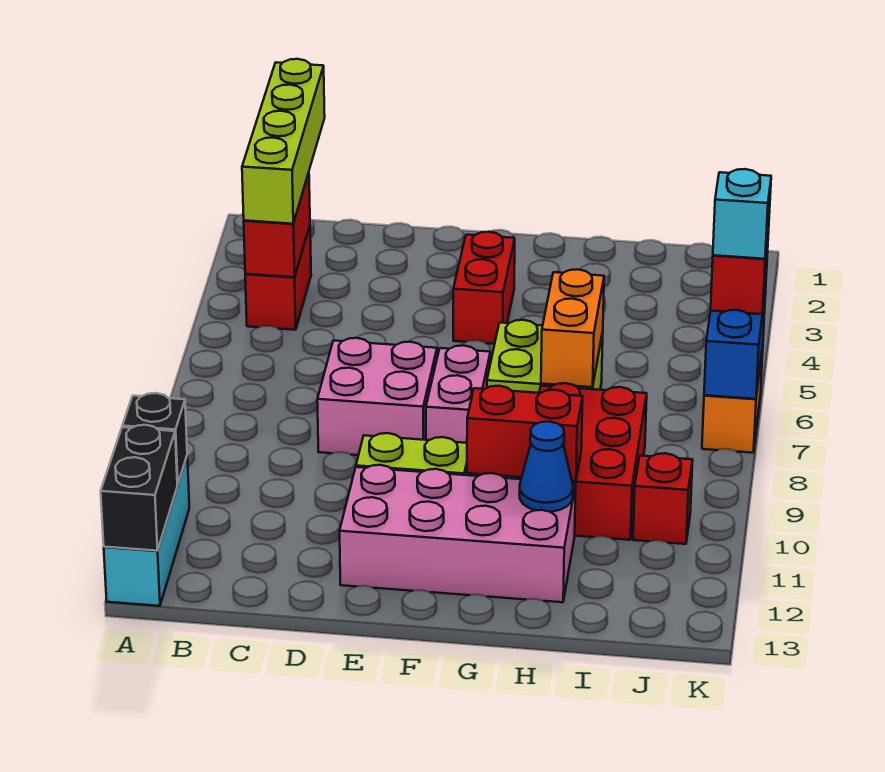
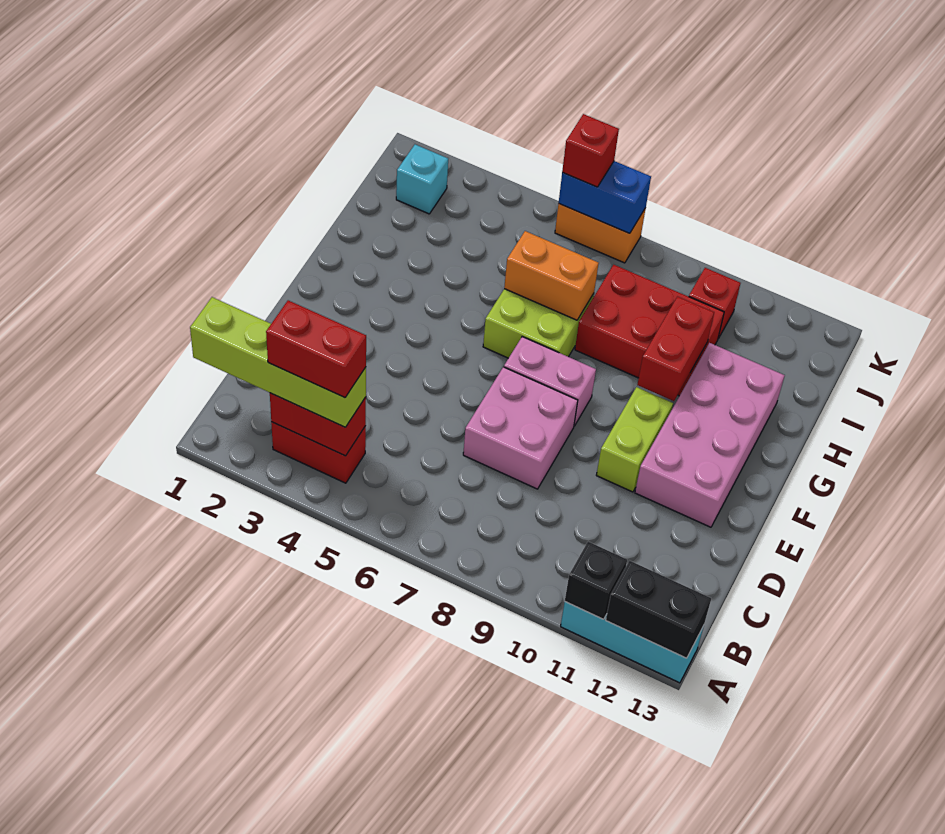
red 1x2 brick [453,232,515,344] -> red 1x2 brick moved to [266,300,366,398]
blue 1x1 cone [520,422,573,512] -> none
cyan 1x1 brick [713,169,771,259] -> cyan 1x1 brick moved to [396,144,448,214]

